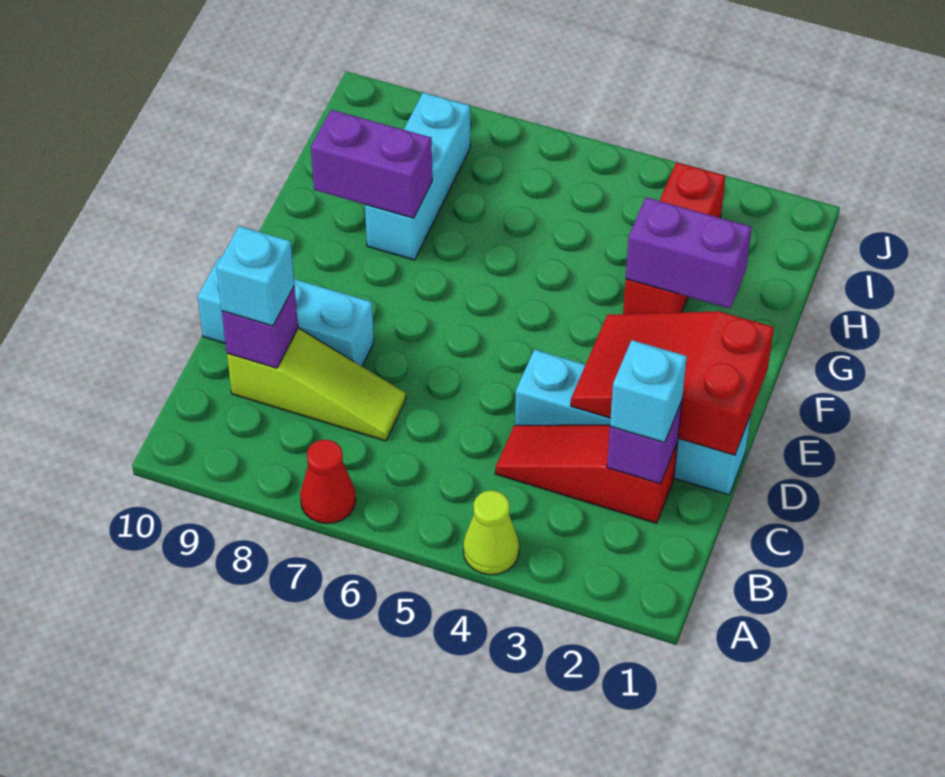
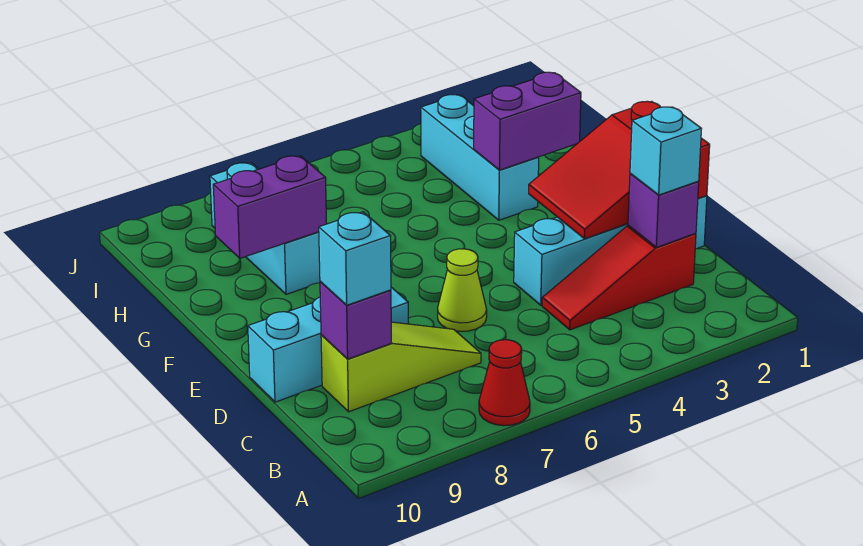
lime 1x1 cone [463,490,519,575] -> lime 1x1 cone moved to [438,249,487,331]
red 1x3 brick [623,162,725,314] -> cyan 1x3 brick [421,95,539,220]

